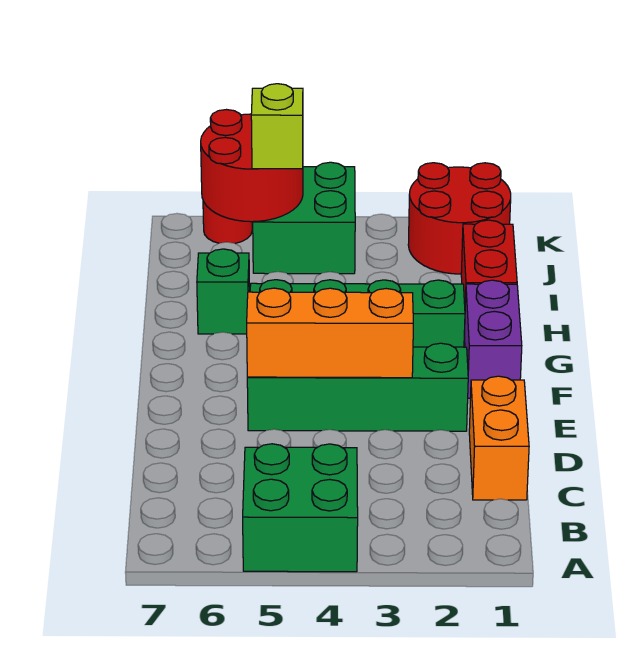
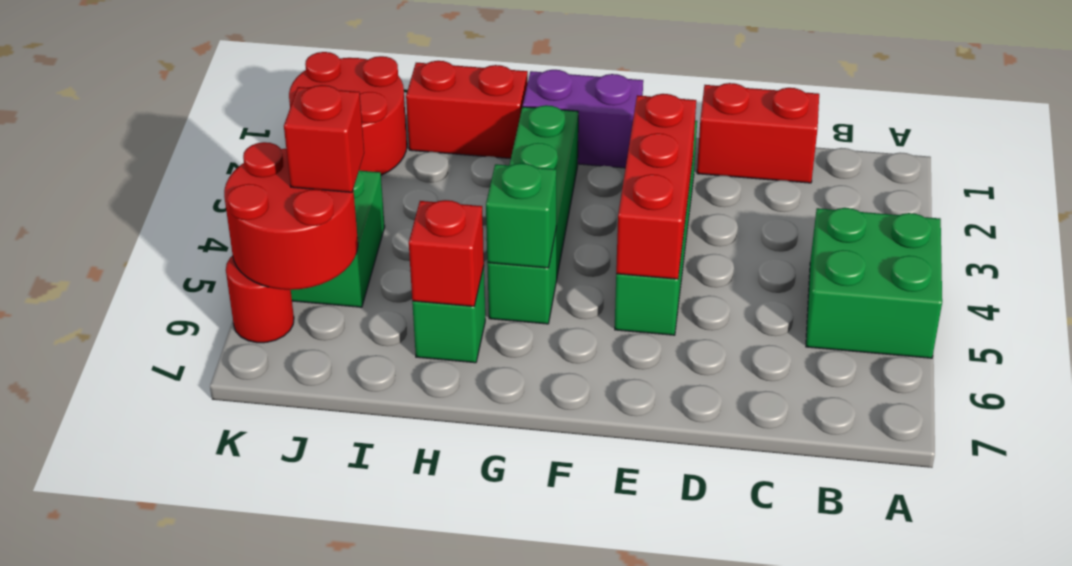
orange 1x2 brick [469,376,529,500] -> red 1x2 brick [697,83,819,183]
orange 1x3 brick [247,288,413,378] -> red 1x3 brick [616,94,696,279]
none -> green 1x1 brick [486,163,556,268]
none -> red 1x1 brick [409,200,484,306]
lime 1x1 brick [251,84,303,169] -> red 1x1 brick [284,85,364,192]

